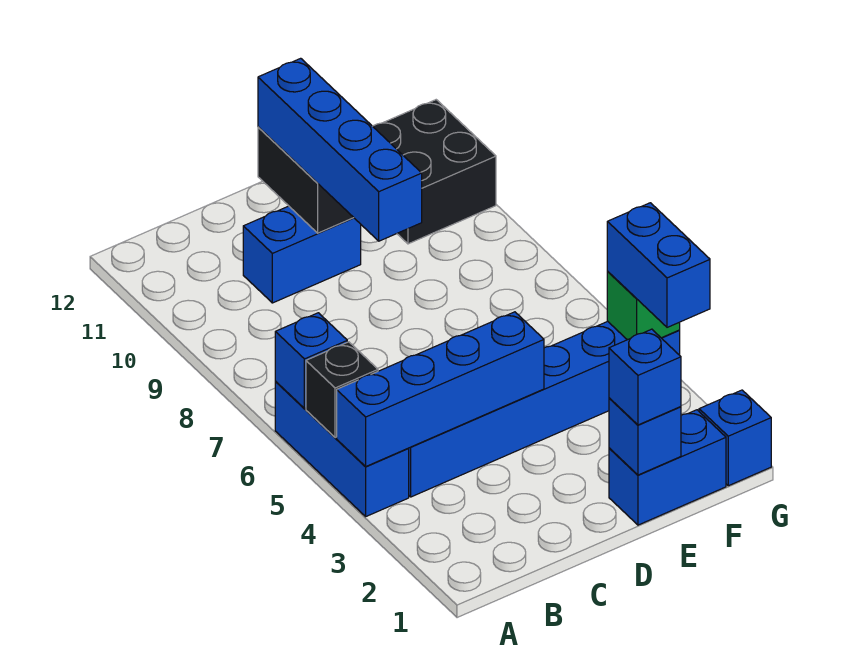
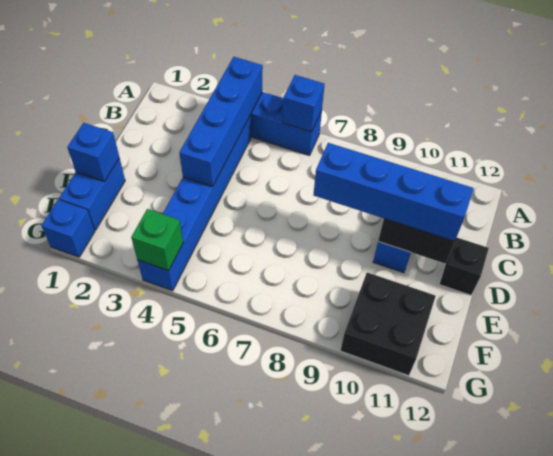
black 1x1 brick [306,342,378,438] -> black 1x1 brick moved to [439,237,489,295]
blue 1x1 brick [609,329,681,425] -> none
blue 1x2 brick [607,203,710,327] -> none

